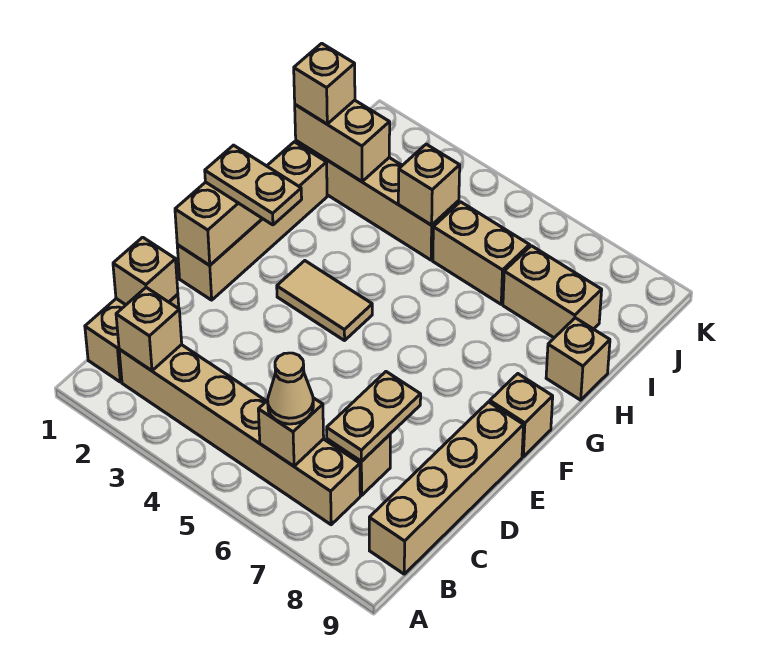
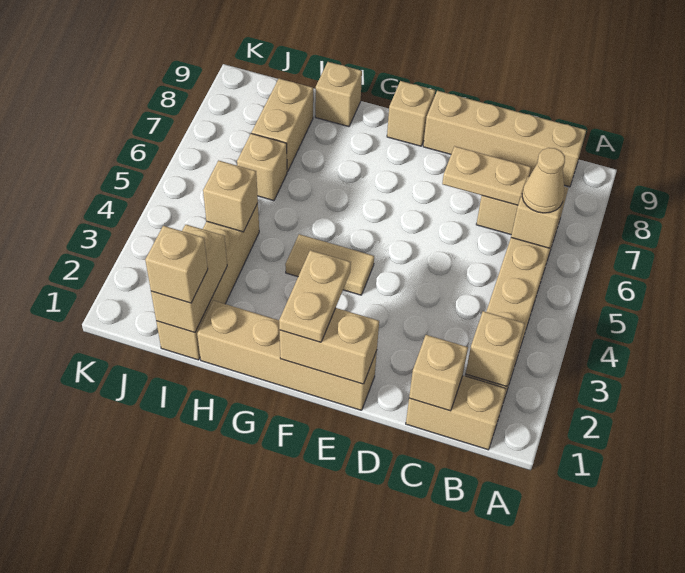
tan 1x2 tile [277,261,372,341] -> tan 1x2 tile turned to [285,234,374,295]
tan 1x2 brick [433,202,530,304] -> tan 1x1 brick [237,133,287,201]

